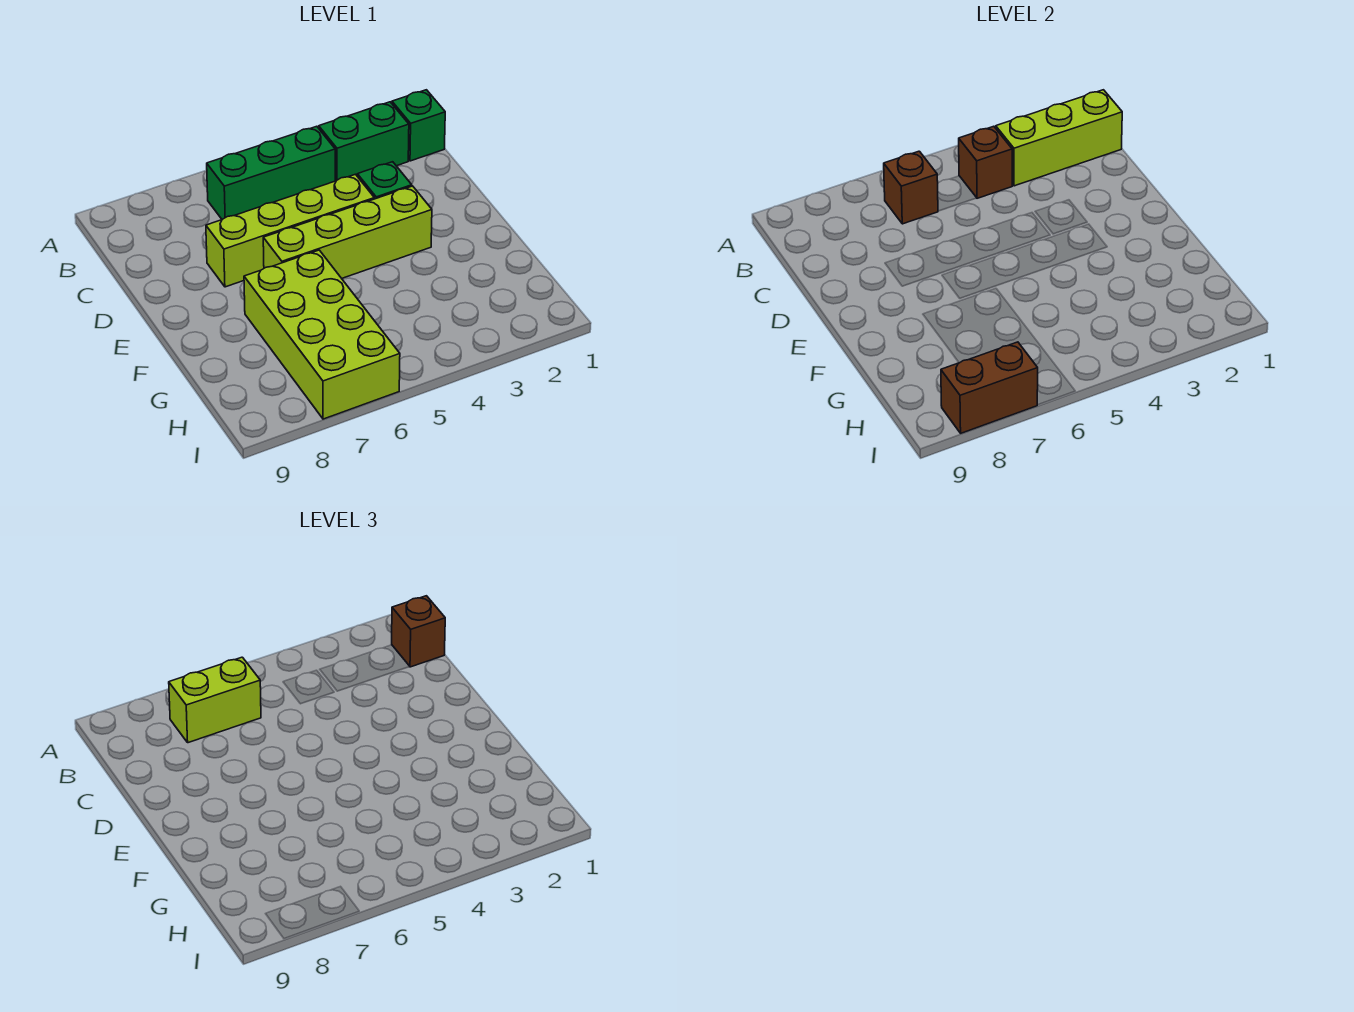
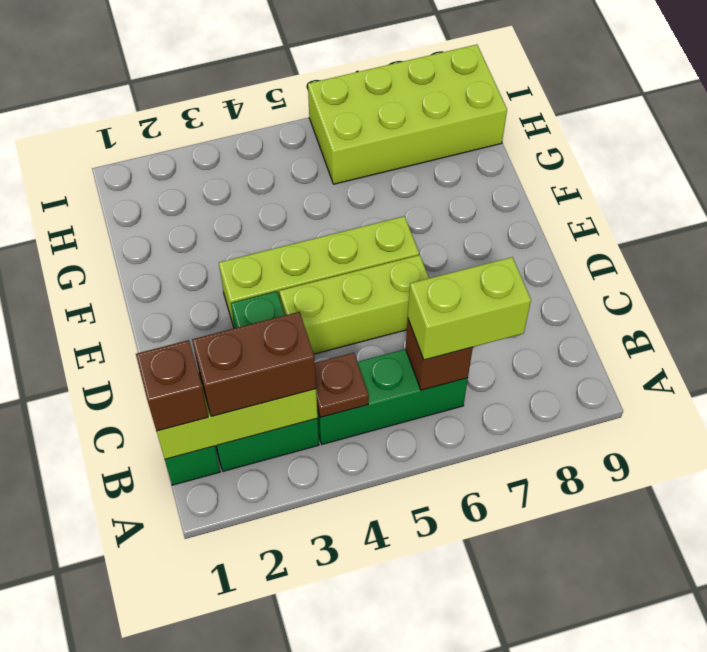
brown 1x1 brick [958,126,1012,198] -> brown 1x1 plate [315,353,369,418]
lime 1x4 brick [206,174,374,287] -> lime 1x3 brick [279,255,429,354]
lime 2x4 brick [244,250,400,419] -> lime 2x4 brick turned to [308,45,507,184]
brown 1x2 brick [941,342,1038,433] -> brown 1x2 brick moved to [192,312,316,417]

